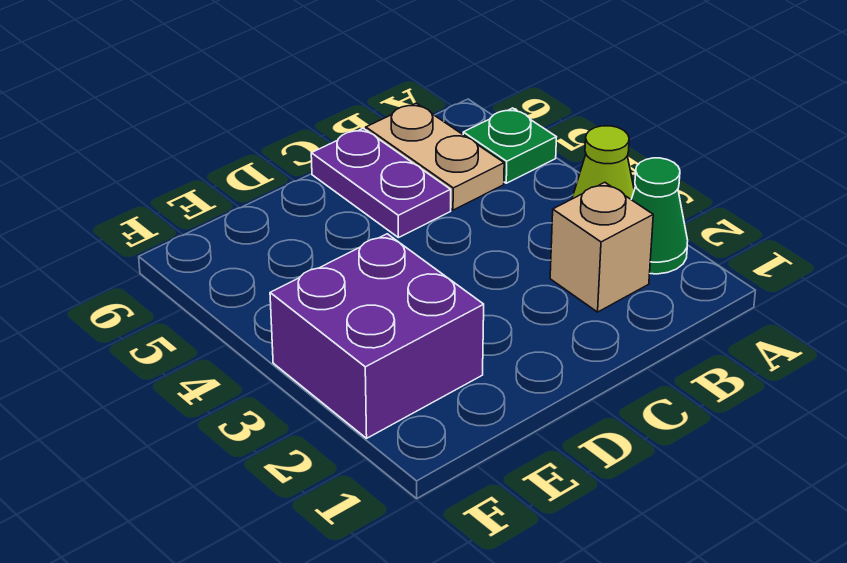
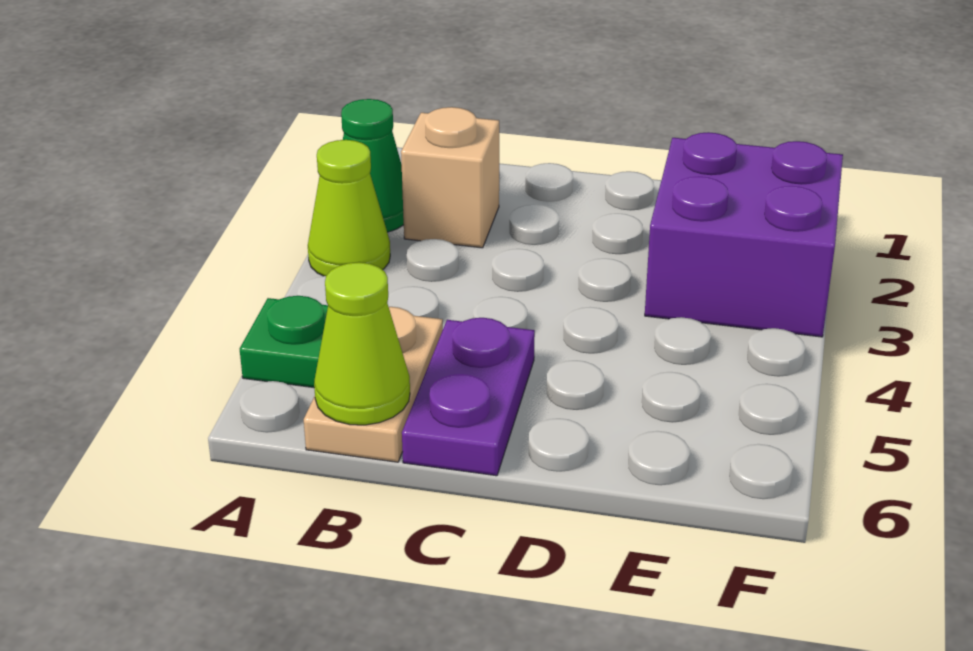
none -> lime 1x1 cone [314,262,410,425]

